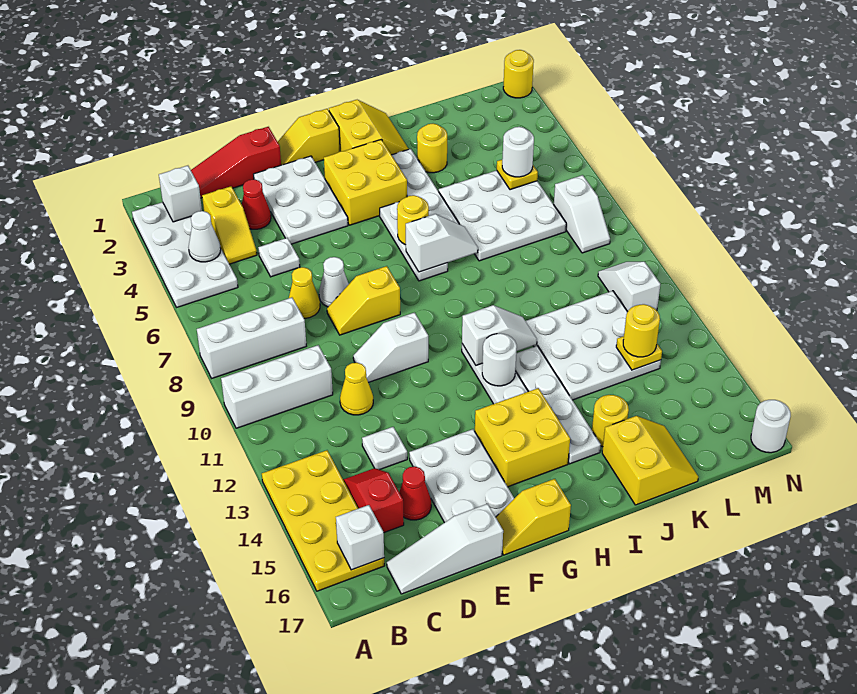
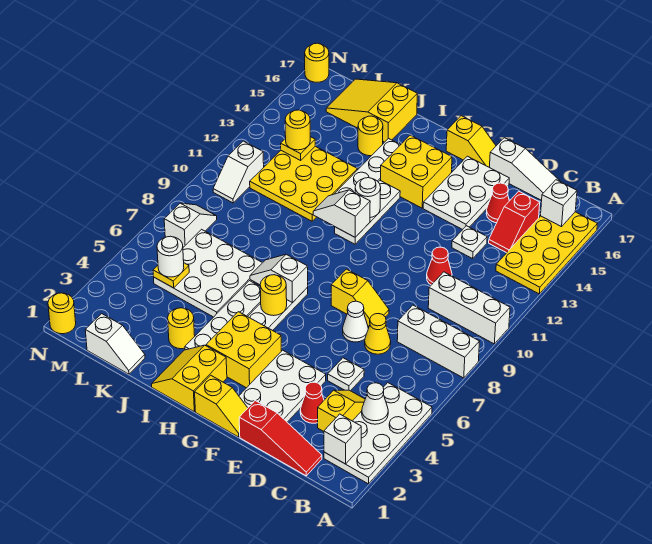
yellow 1x1 cone [340,363,373,415] -> red 1x1 cone [427,247,452,285]
white 1x2 slope [353,313,428,383] -> white 1x2 slope moved to [85,314,145,374]
white 3x3 plate [526,291,661,400] -> yellow 3x3 plate [250,146,357,221]
yellow 2x2 slope [602,416,698,505] -> yellow 2x3 slope [326,79,417,142]
white 1x1 round brick [751,400,791,453] -> yellow 1x1 round brick [305,43,329,82]

